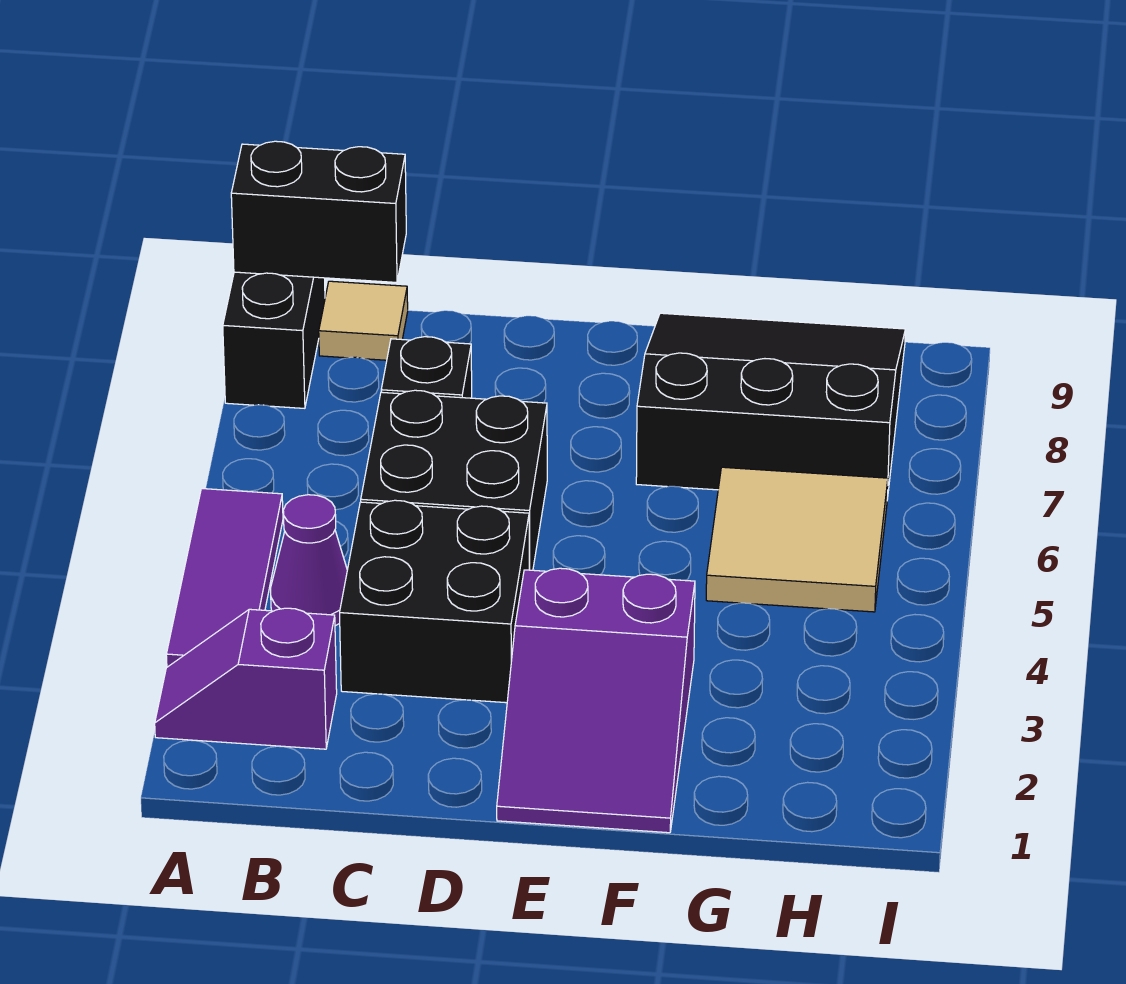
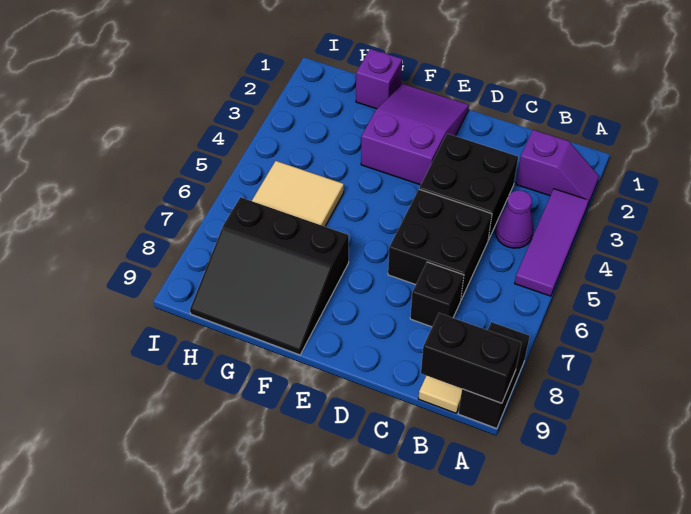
none -> purple 1x1 brick [356,49,402,109]

